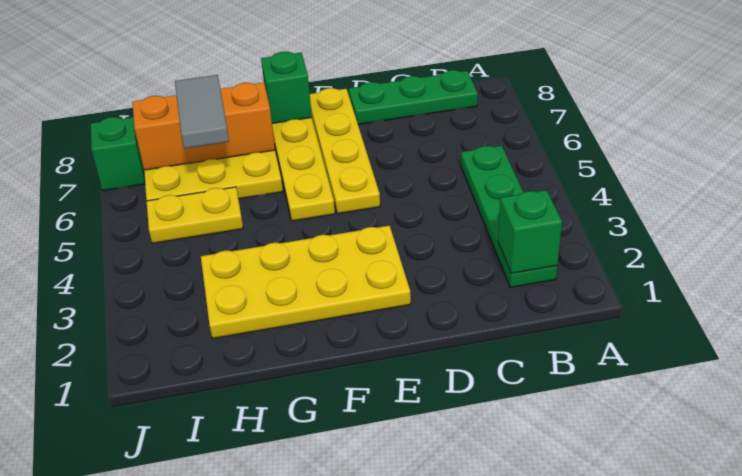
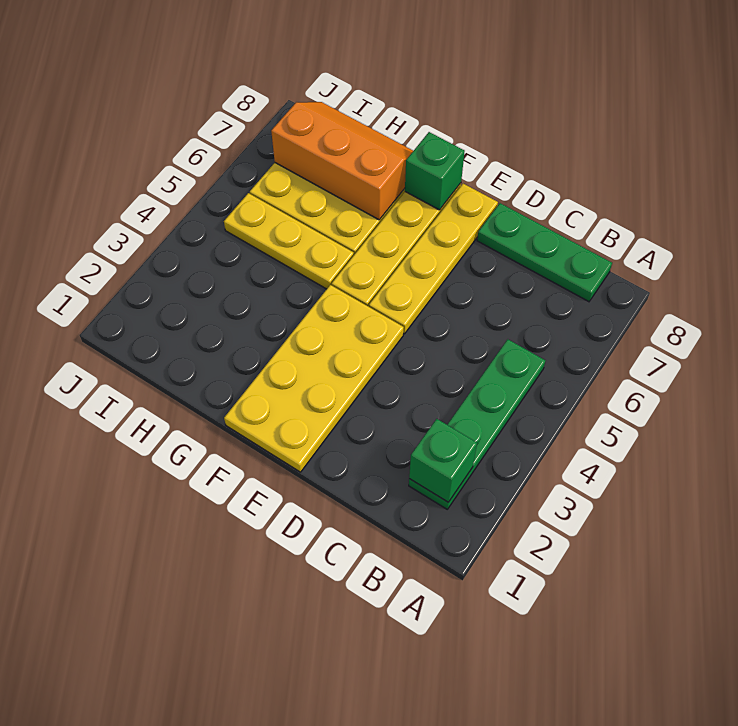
yellow 2x4 plate [201,226,411,339] -> yellow 2x4 plate turned to [224,285,404,472]
yellow 1x2 plate [147,187,243,243] -> yellow 1x3 plate [224,193,354,289]
grey 1x2 tile [175,75,229,149] -> none
green 1x1 brick [91,117,145,191] -> none

